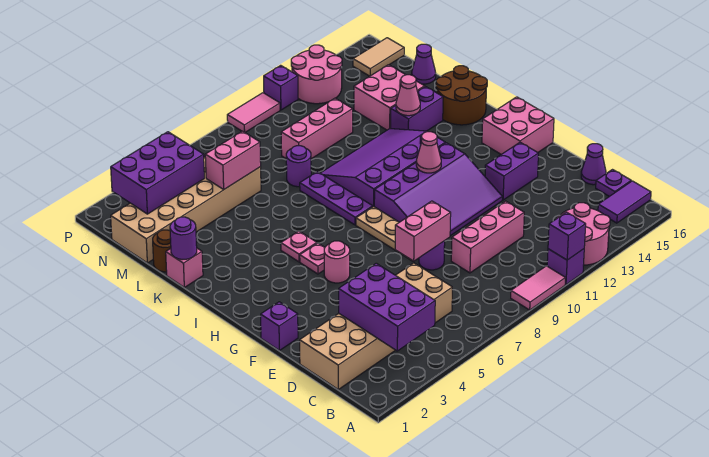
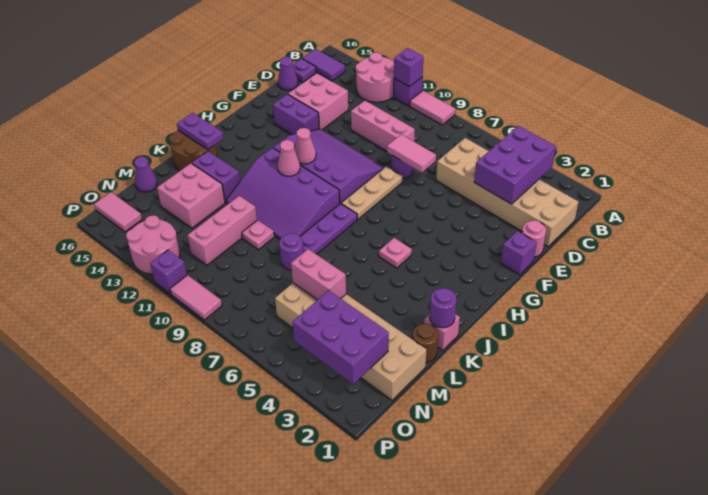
pink 1x2 brick [395,201,451,261] -> pink 1x2 tile [387,134,436,172]
pink 1x1 round brick [324,241,350,283] -> pink 1x1 round brick moved to [522,220,546,257]
pink 2x2 brick [482,97,554,154] -> pink 2x2 brick moved to [288,73,348,130]
pink 1x1 plate [300,243,325,274] -> pink 1x1 plate moved to [242,220,274,250]
none -> purple 1x2 plate [177,113,224,149]
pink 1x1 cone [396,75,420,116] -> pink 1x1 cone moved to [278,140,300,176]
pink 1x3 brick [281,98,353,159] -> pink 1x3 brick turned to [187,196,257,265]
tan 1x2 tile [353,38,404,76] -> pink 1x2 tile [94,192,142,232]

